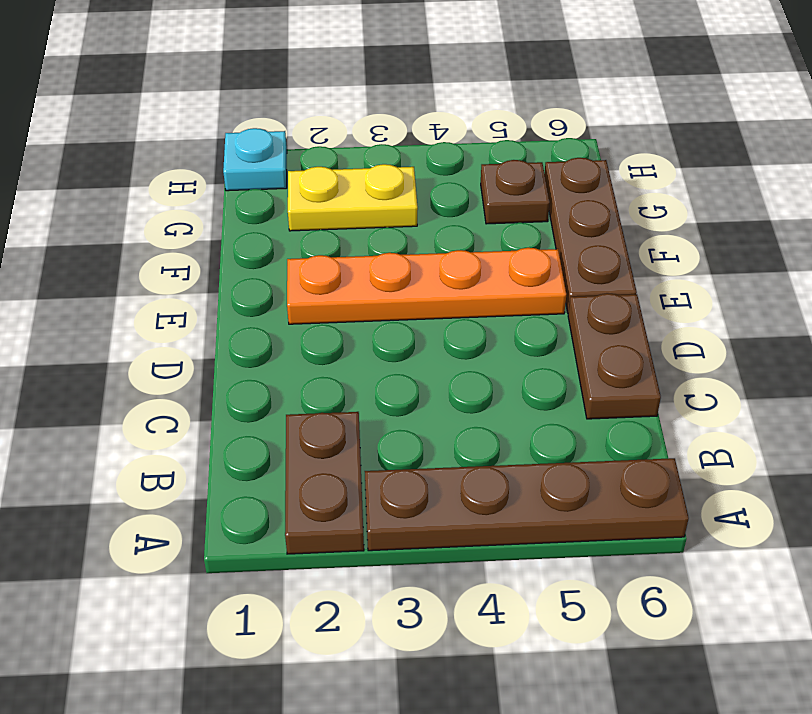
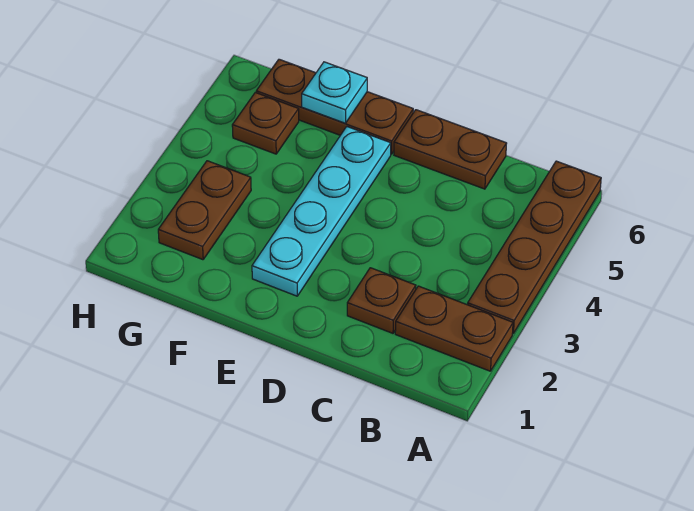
none -> brown 1x1 plate [347,268,416,333]
orange 1x4 plate [287,248,566,324] -> cyan 1x4 plate [252,127,391,296]
yellow 1x2 plate [288,164,418,231] -> brown 1x2 plate [158,161,251,260]
cyan 1x1 plate [223,128,287,191] -> cyan 1x1 plate moved to [302,62,367,123]

